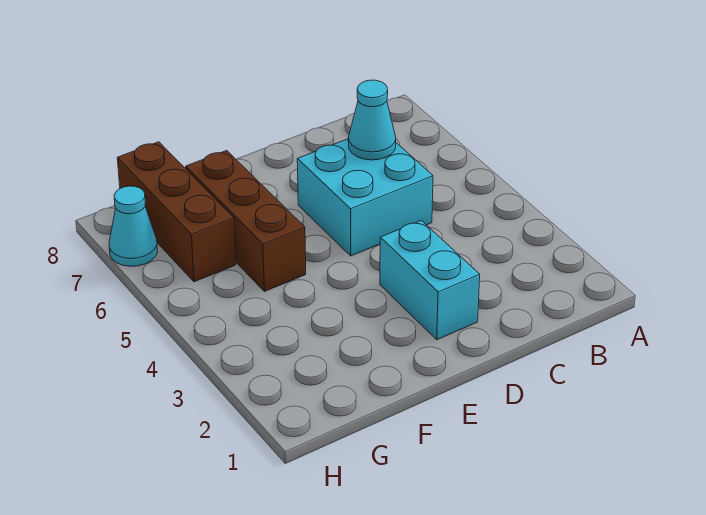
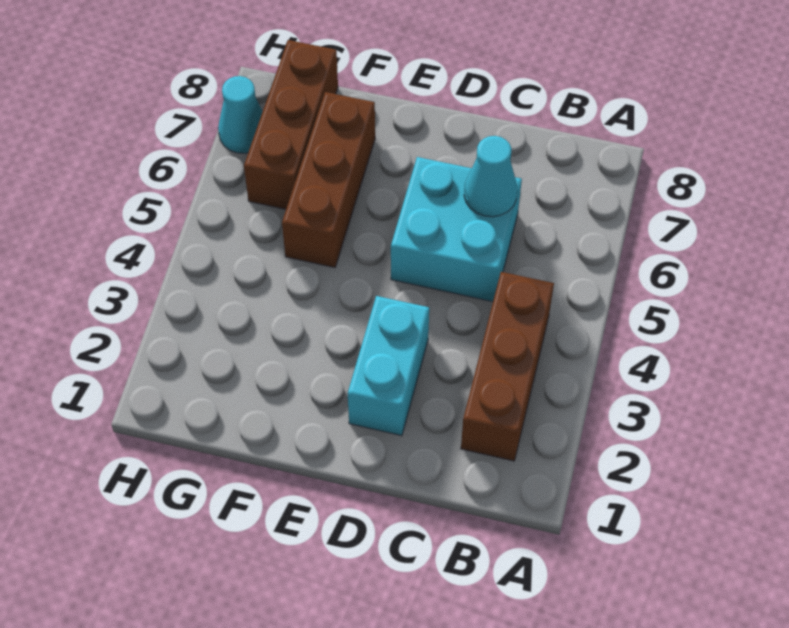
none -> brown 1x3 brick [461,272,554,461]

